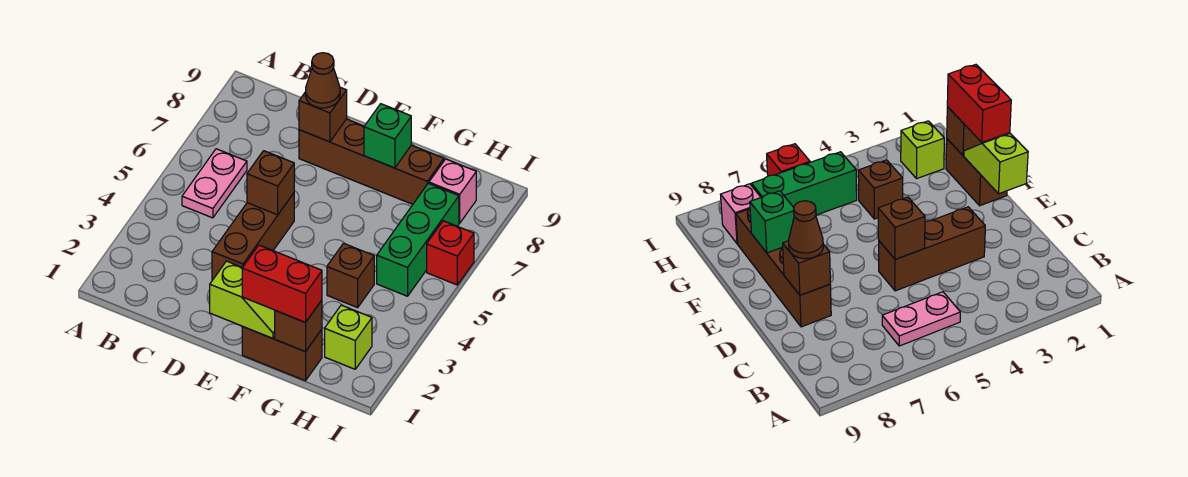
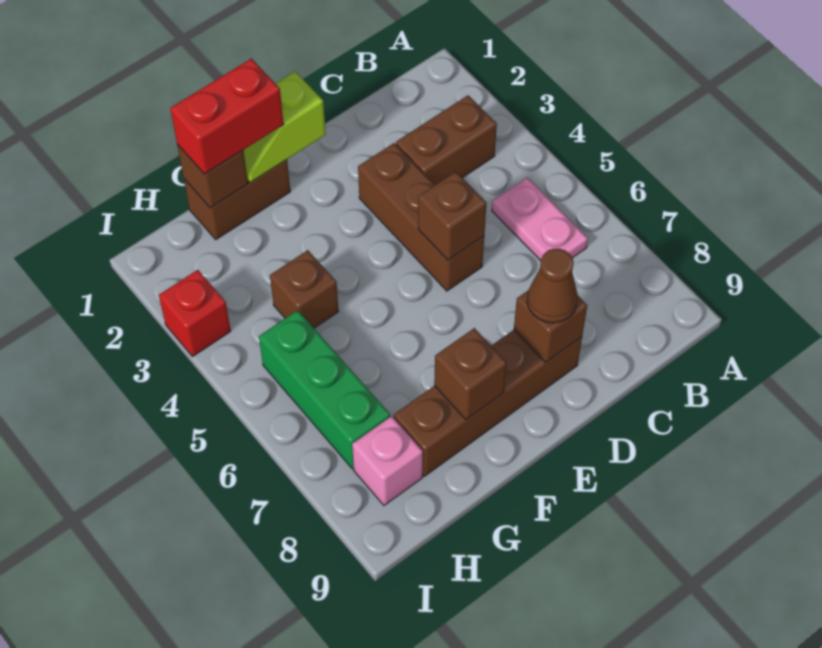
none -> brown 1x2 brick [396,95,497,185]
green 1x1 brick [364,104,411,168] -> brown 1x1 brick [434,328,507,419]
lime 1x1 brick [325,305,372,369] -> none
red 1x1 brick [427,221,474,285] -> red 1x1 brick moved to [159,270,231,357]

